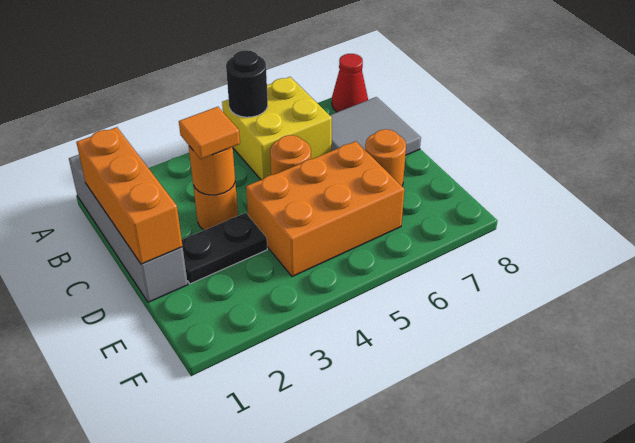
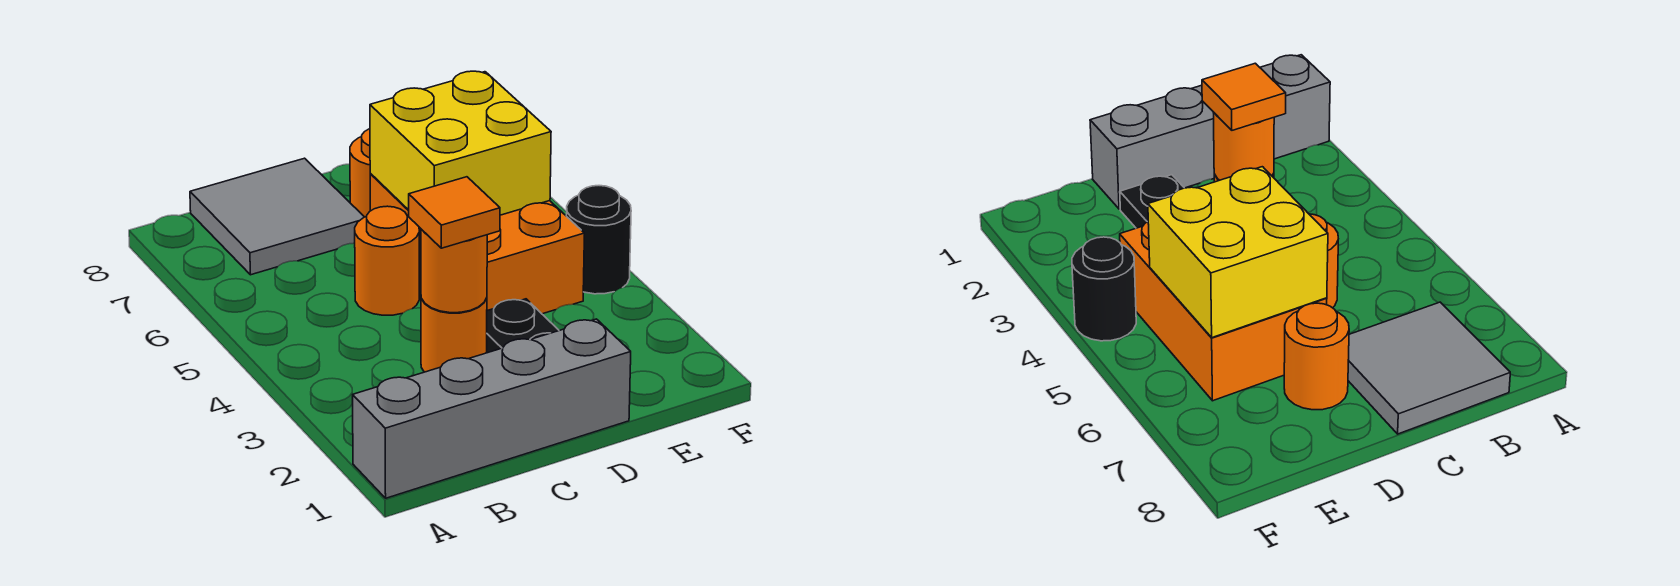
yellow 2x2 brick [222,77,332,180] -> yellow 2x2 brick moved to [370,71,551,215]
black 1x1 round brick [226,50,268,117] -> black 1x1 round brick moved to [566,186,631,294]
red 1x1 cone [332,54,368,112] -> none
orange 1x3 brick [76,127,183,264] -> none

